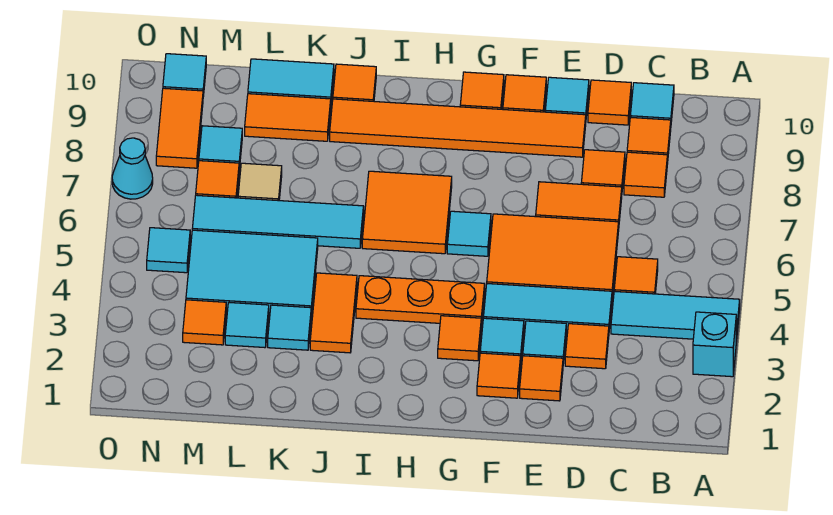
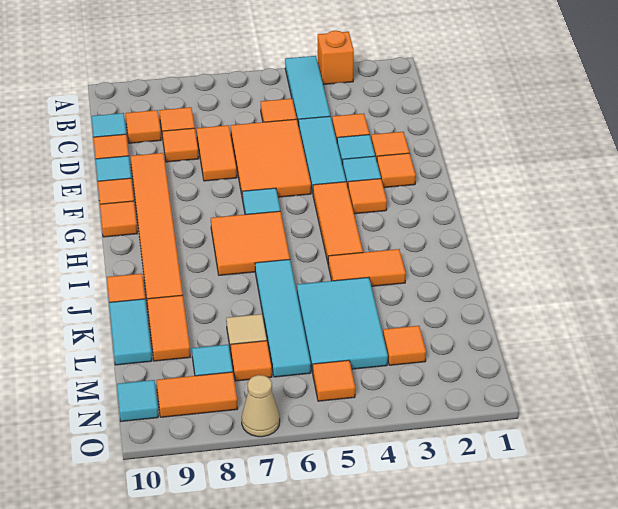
cyan 1x1 brick [693,312,736,377] -> orange 1x1 brick [318,31,354,84]
orange 1x3 plate [356,276,485,326] -> orange 1x3 tile [313,182,363,262]
cyan 1x1 tile [268,305,311,350] -> none
cyan 1x1 tile [225,303,269,348] -> none
cyan 1x1 tile [147,228,190,273] -> orange 1x1 tile [313,360,355,401]
cyan 1x1 cone [112,138,153,199] -> tan 1x1 cone [242,375,280,437]

